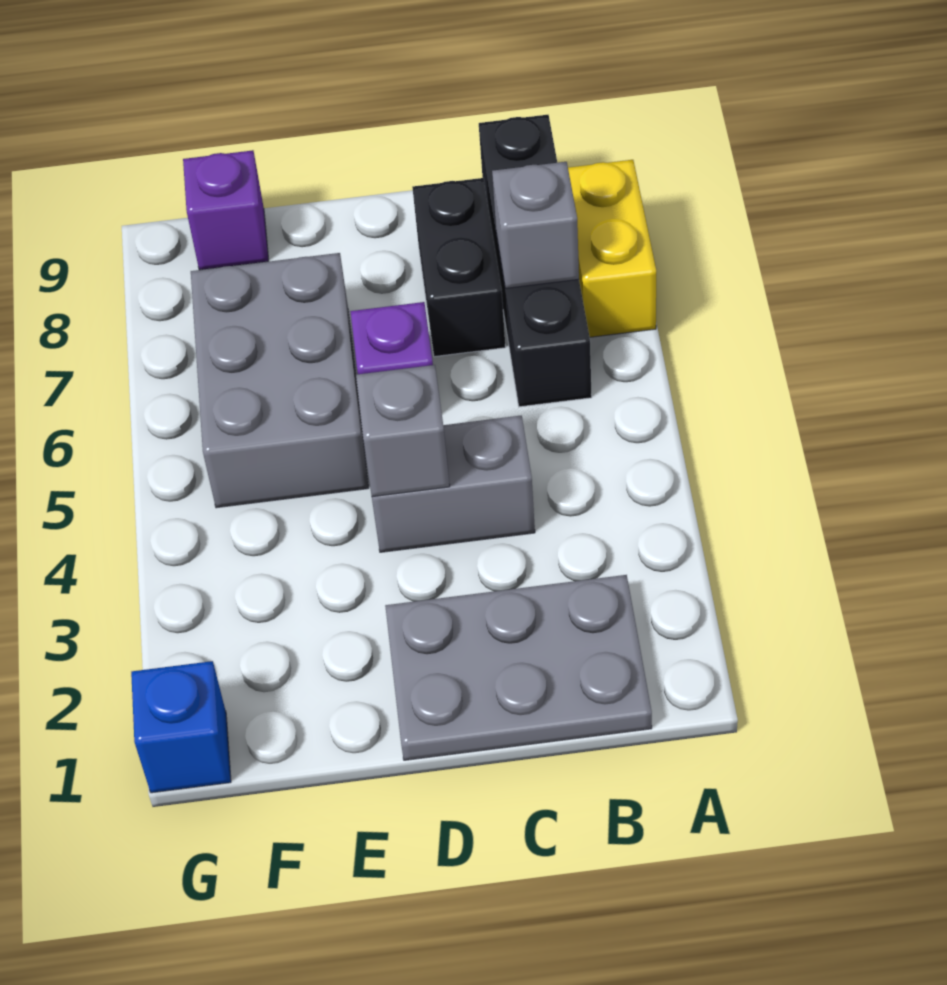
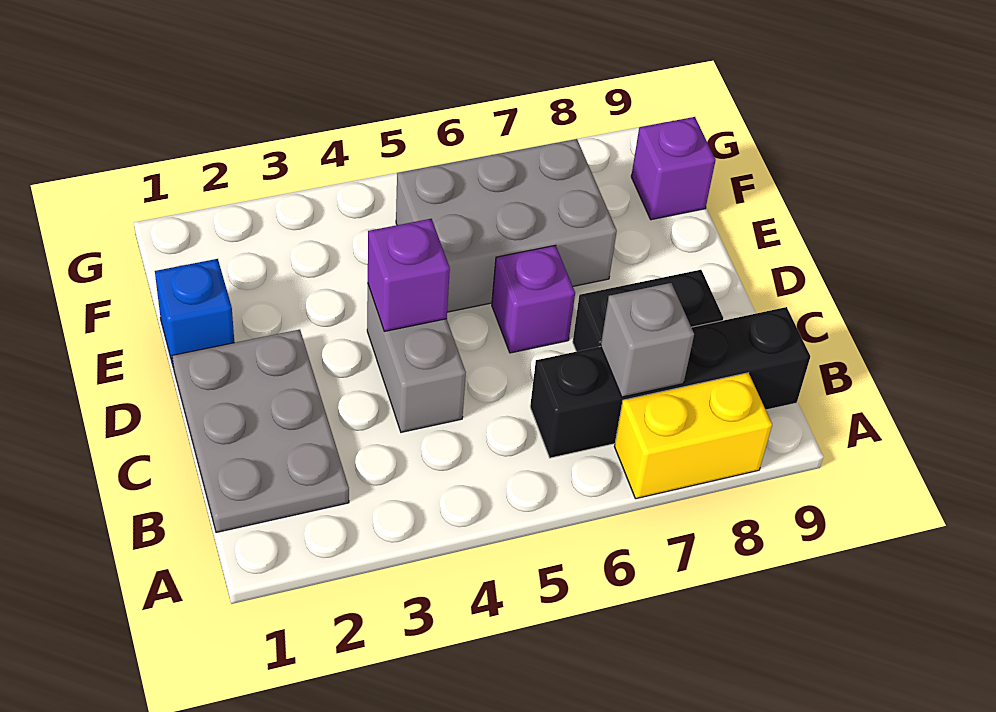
grey 1x1 brick [356,365,450,497] -> purple 1x1 brick [368,219,450,331]
blue 1x1 brick [131,661,231,793] -> blue 1x1 brick moved to [155,259,234,368]

